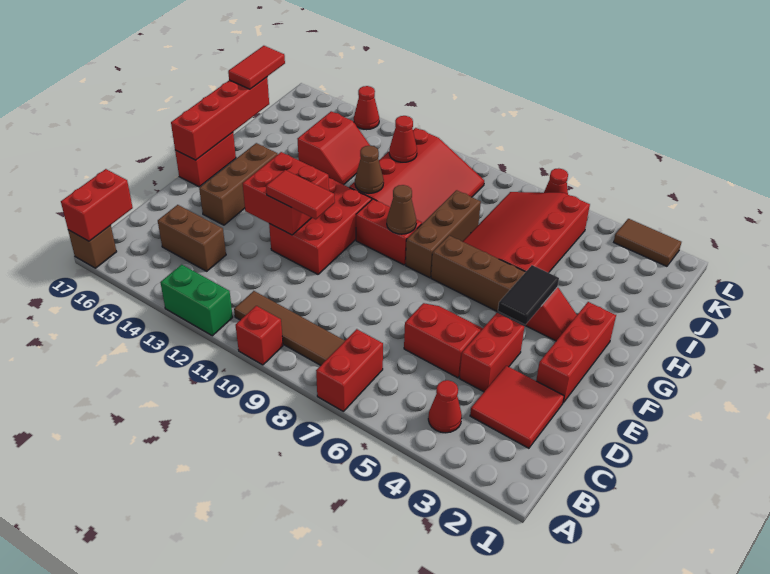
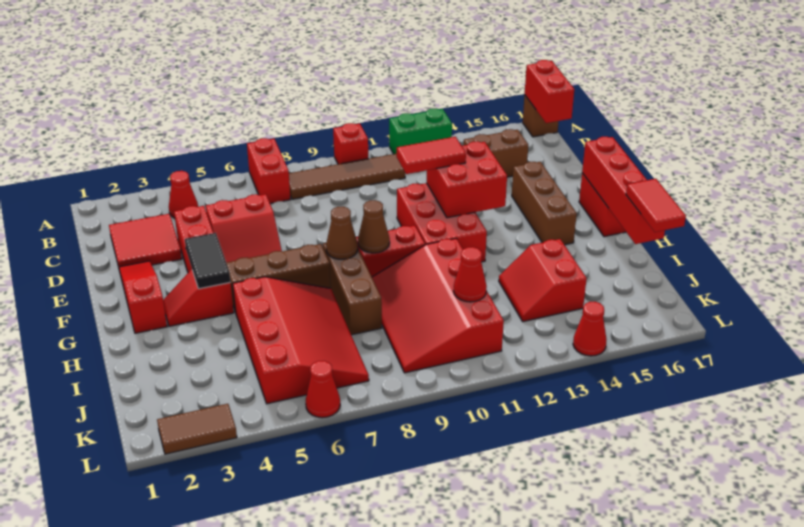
red 1x3 brick [536,302,616,403] -> red 1x3 slope [119,261,167,333]
brown 1x1 cone [355,146,384,193] -> brown 1x1 cone moved to [326,207,358,259]

